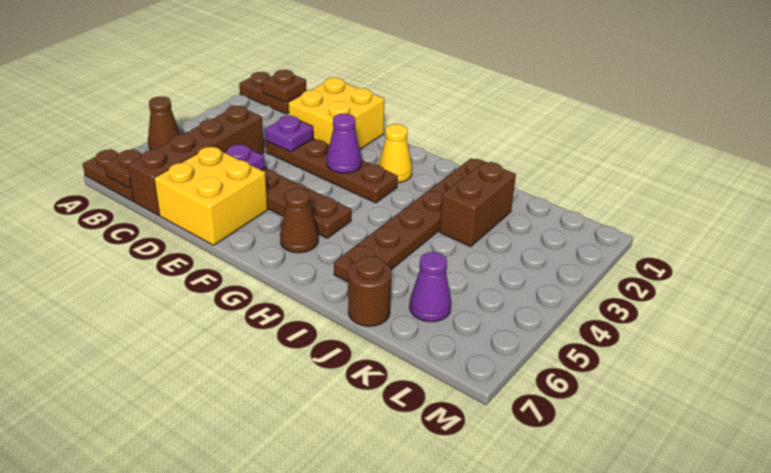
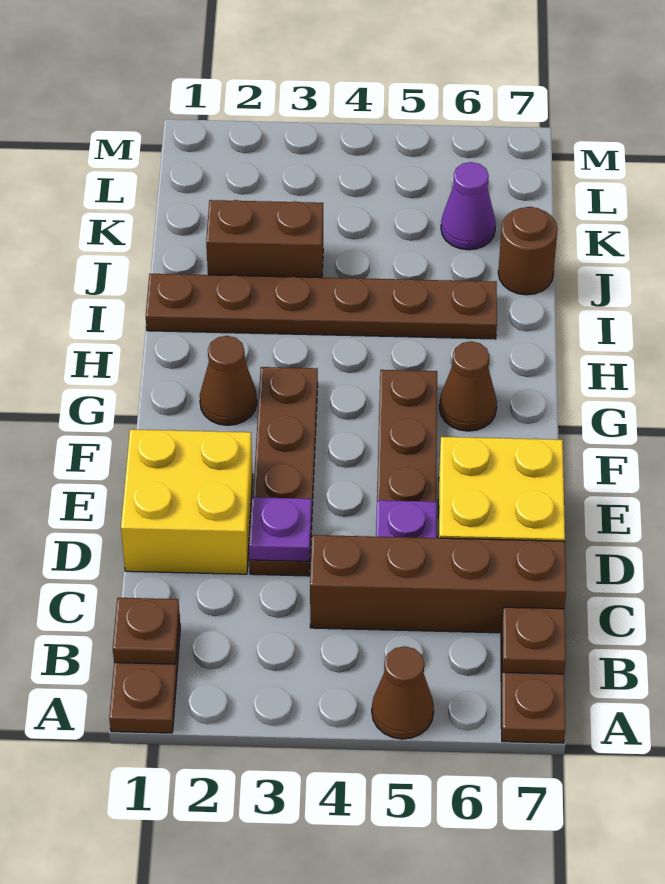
purple 1x1 cone [327,114,362,173] -> none
yellow 1x1 cone [379,124,412,183] -> brown 1x1 cone [200,336,257,425]

